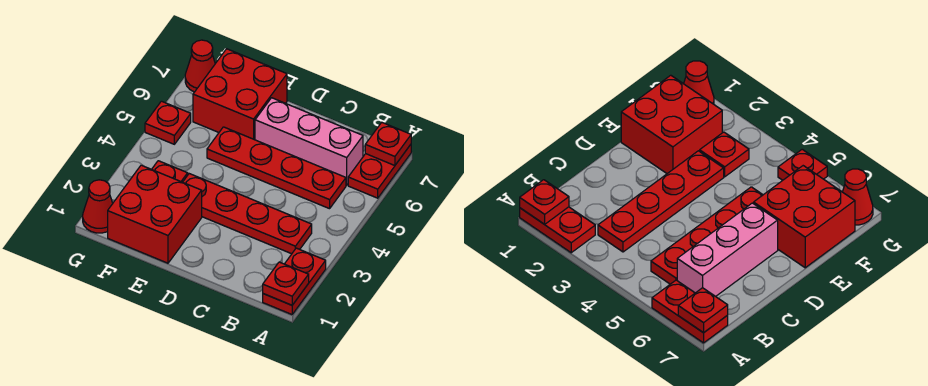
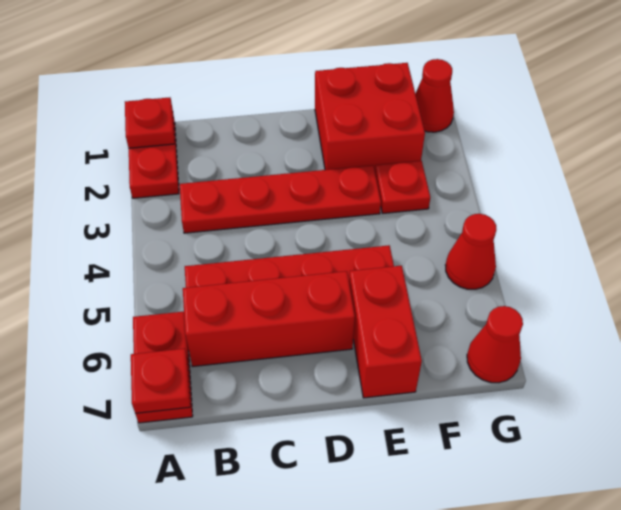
pink 1x3 brick [255,98,363,185] -> red 1x3 brick [183,271,355,367]
red 2x2 brick [193,49,287,140] -> red 1x2 brick [349,266,422,398]
red 1x1 plate [145,101,191,144] -> red 1x1 cone [446,214,496,289]

